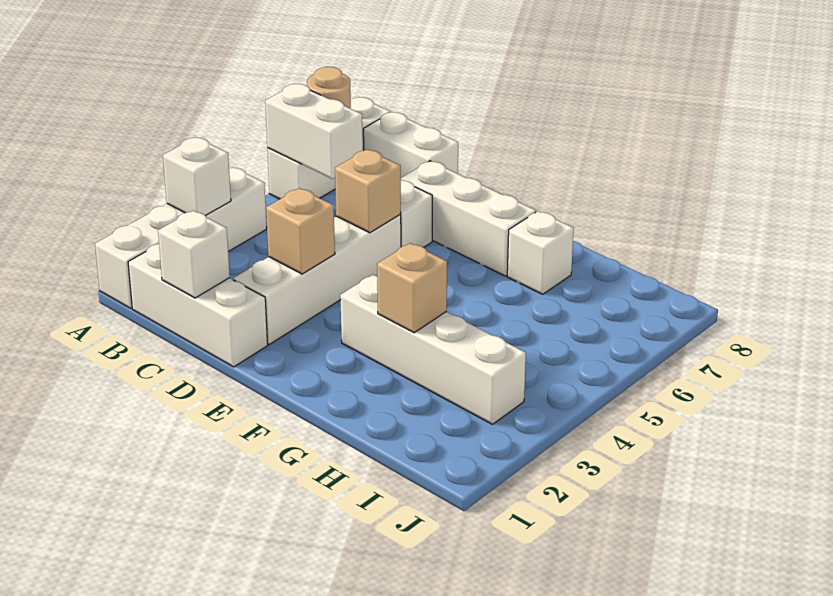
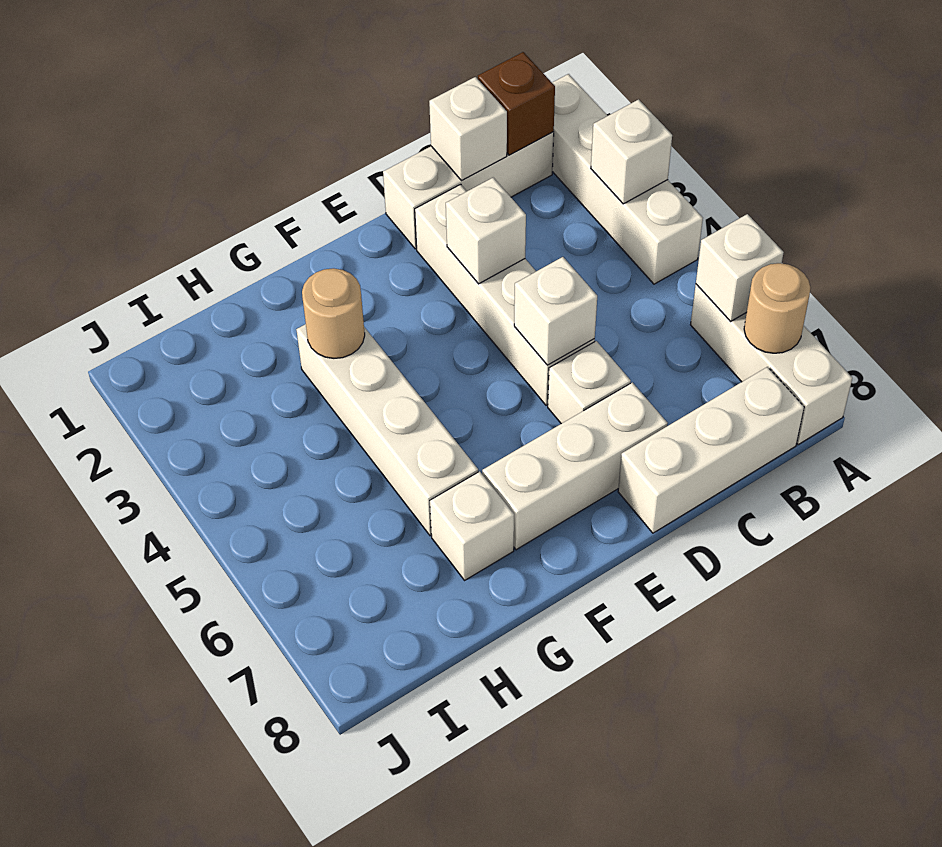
white 1x2 brick [265,84,363,179] -> white 1x1 brick [696,214,784,322]
none -> brown 1x1 brick [478,52,555,155]
white 1x2 brick [363,112,458,178] -> white 1x3 brick [618,367,804,533]
tan 1x1 brick [266,188,335,274] -> white 1x1 brick [446,178,526,284]
tan 1x1 brick [335,150,401,233] -> white 1x1 brick [514,257,597,365]
white 1x4 brick [340,275,526,424] -> white 1x4 brick turned to [296,324,478,536]
tan 1x1 brick [377,243,447,333] -> tan 1x1 round brick [302,268,365,358]

